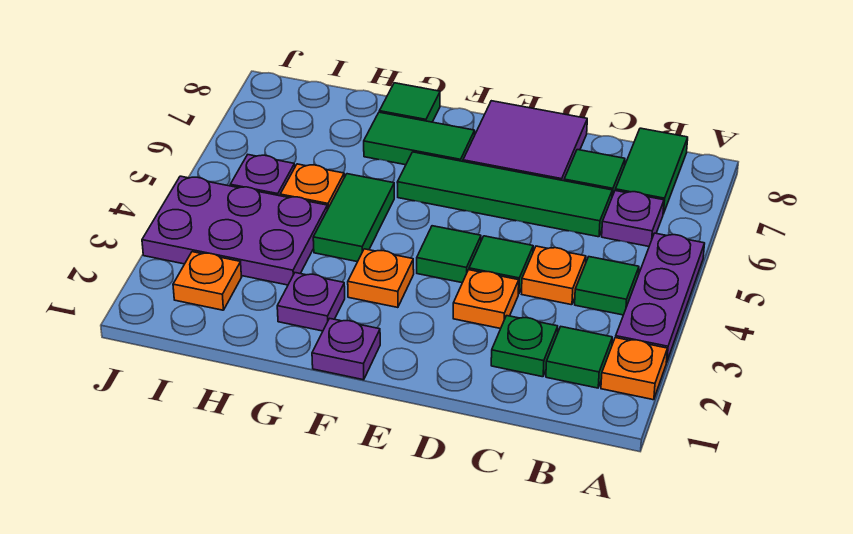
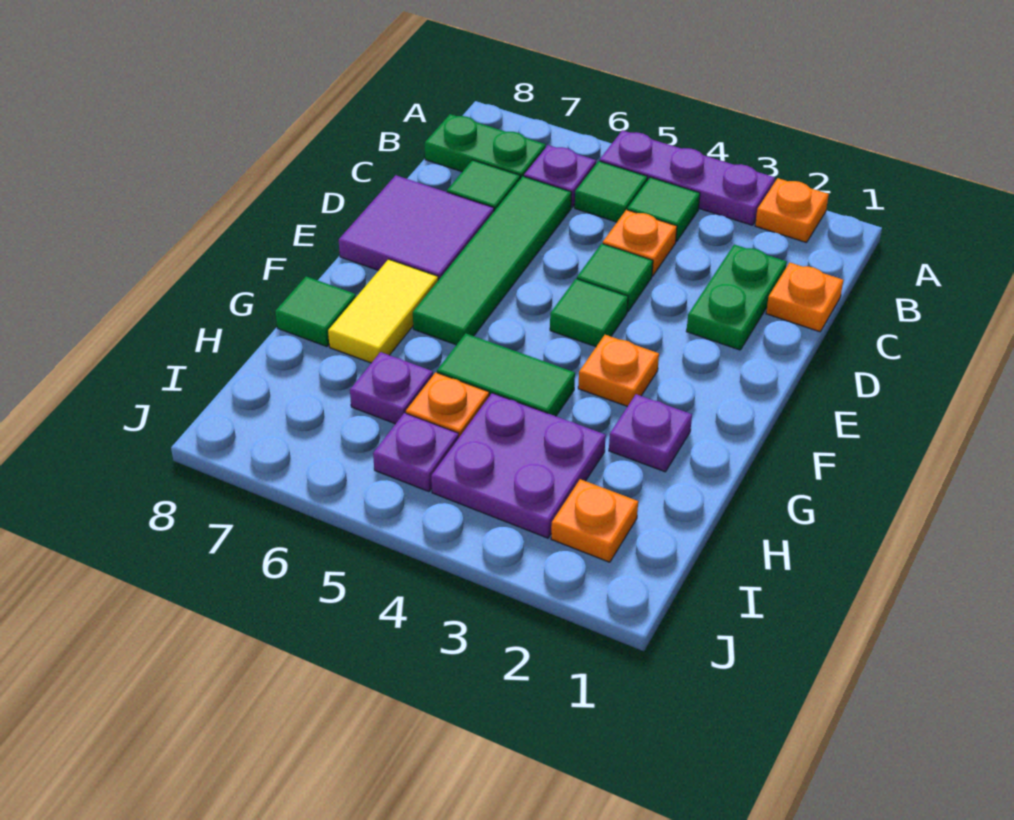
green 1x1 tile [546,327,612,388] -> green 1x1 tile moved to [575,161,648,222]
green 1x2 tile [615,128,688,214] -> green 1x2 plate [425,114,546,179]
green 1x1 plate [491,316,558,377] -> green 1x2 plate [686,245,787,350]
orange 1x1 plate [453,270,519,329] -> orange 1x1 plate moved to [766,263,843,332]
purple 1x1 plate [312,318,380,380] -> purple 1x1 plate moved to [350,352,433,424]
green 1x2 tile [364,112,475,165] -> yellow 1x2 tile [328,259,438,363]
purple 2x3 plate [142,176,328,285] -> purple 2x2 plate [431,393,606,538]

